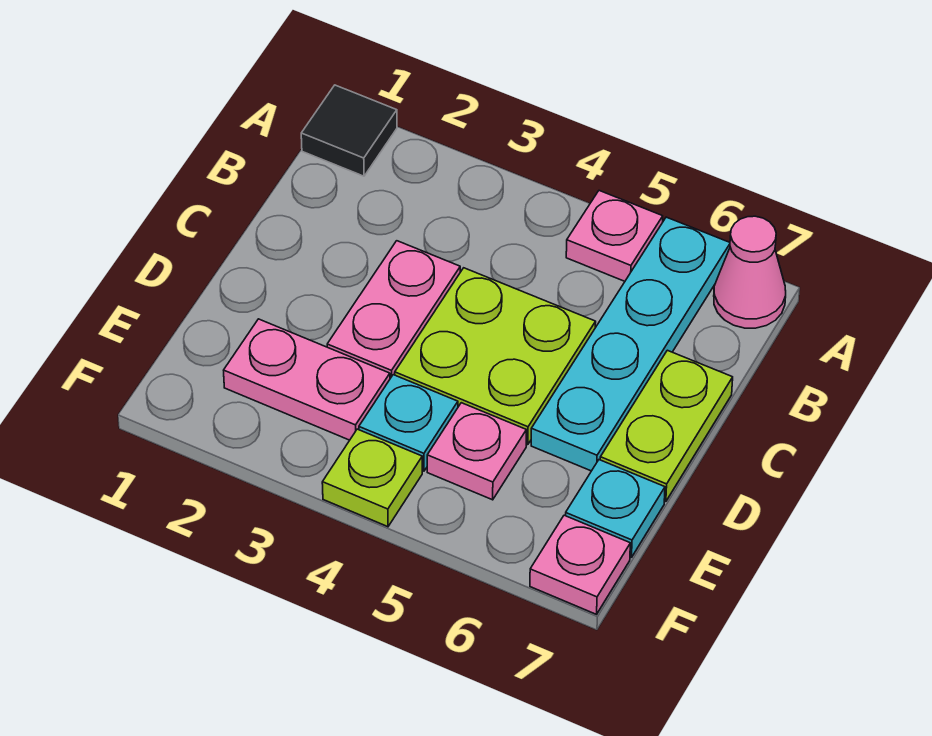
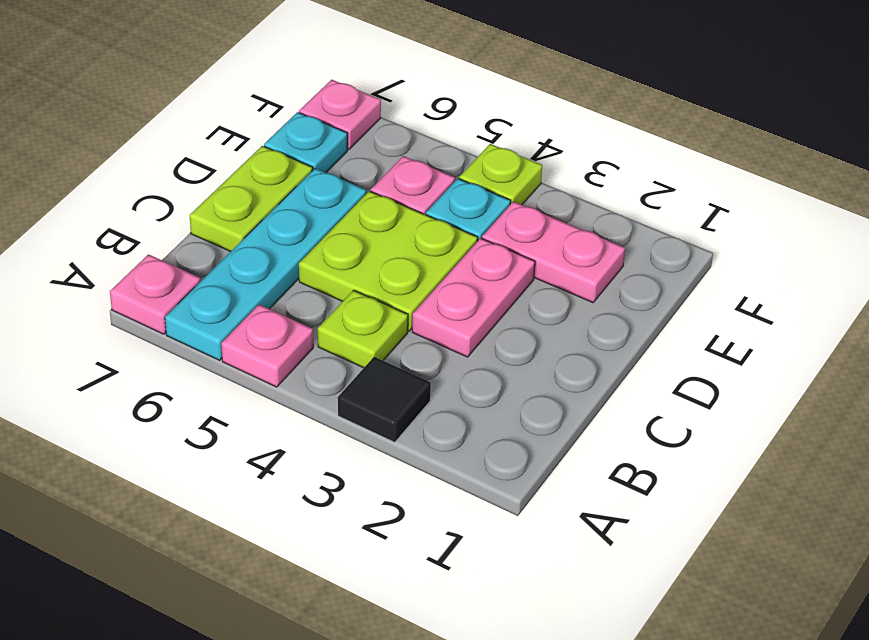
black 1x1 tile [301,85,397,176] -> black 1x1 tile moved to [338,357,431,442]
pink 1x1 cone [714,216,786,328] -> pink 1x1 plate [110,254,201,334]
none -> lime 1x1 plate [318,290,408,368]

